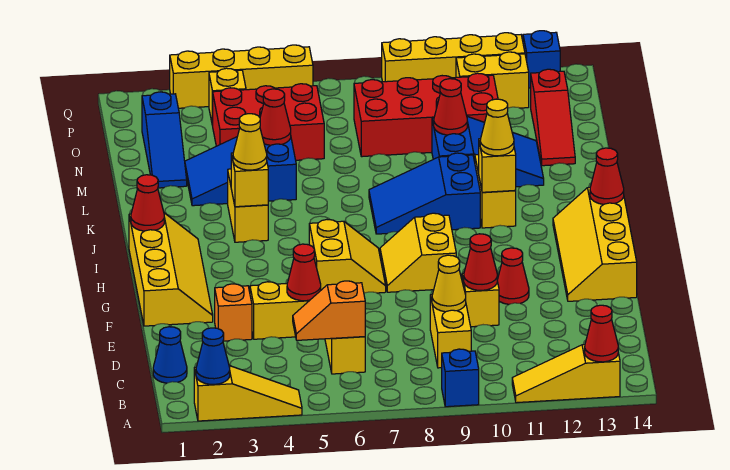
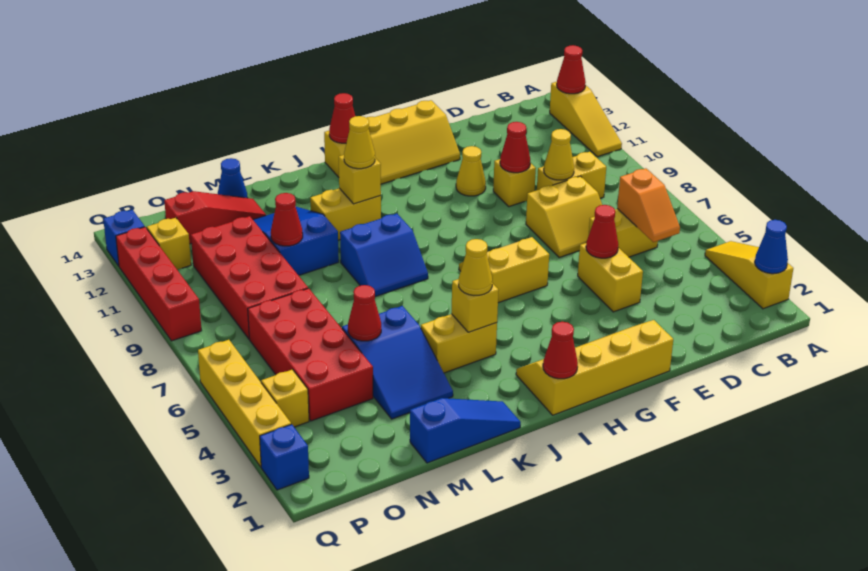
blue 1x1 brick [442,349,479,407] -> blue 1x1 brick moved to [260,424,309,490]
blue 1x1 cone [153,327,187,383] -> blue 1x1 cone moved to [218,158,248,198]
orange 1x1 brick [215,284,252,341] -> none
red 1x1 cone [497,248,529,304] -> yellow 1x1 cone [456,146,486,196]
yellow 2x2 slope [380,213,456,292] -> yellow 2x2 slope moved to [526,176,602,258]
blue 2x3 slope [369,153,480,234] -> blue 2x2 slope [340,214,428,297]
blue 1x3 slope [142,92,187,188] -> blue 1x3 slope moved to [410,398,521,463]
red 2x3 brick [213,84,324,160] -> red 2x4 brick [248,288,373,421]
yellow 1x2 brick [456,52,529,108] -> yellow 1x1 brick [147,218,191,270]
yellow 1x4 brick [382,33,525,82] -> red 1x4 brick [116,227,202,341]

